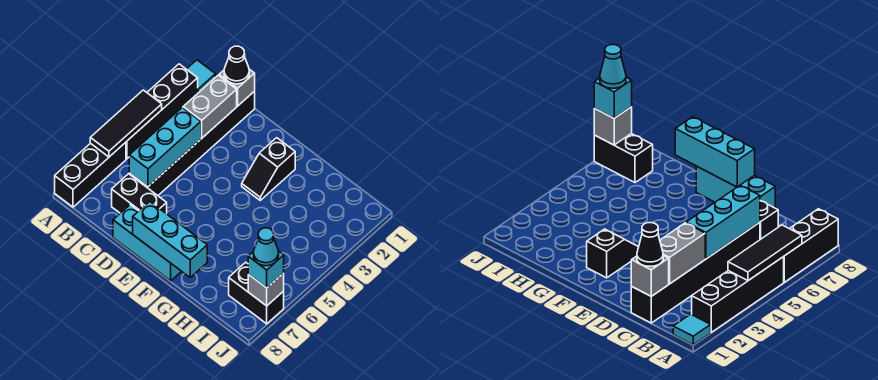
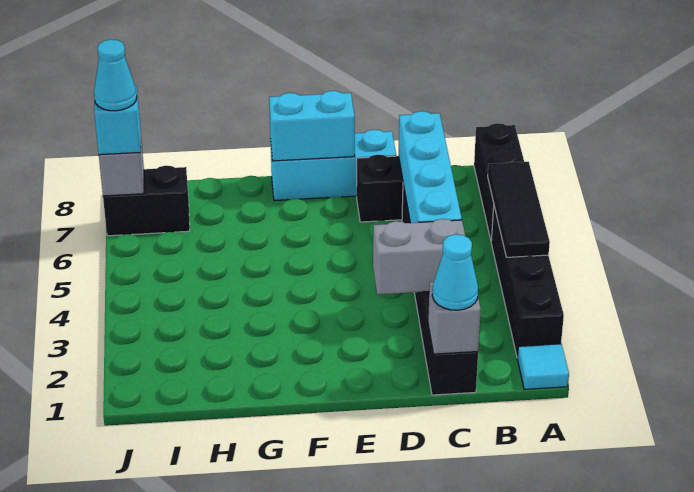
black 1x1 cone [224,46,249,84] -> cyan 1x1 cone [432,234,478,310]
grey 1x2 brick [183,76,237,138] -> grey 1x2 brick turned to [373,219,465,294]
cyan 1x3 brick [129,108,201,186] -> cyan 1x4 brick [399,111,462,223]
cyan 1x3 brick [133,201,207,277] -> cyan 1x2 brick [269,91,355,161]
black 1x2 slope [242,138,295,200] -> none

